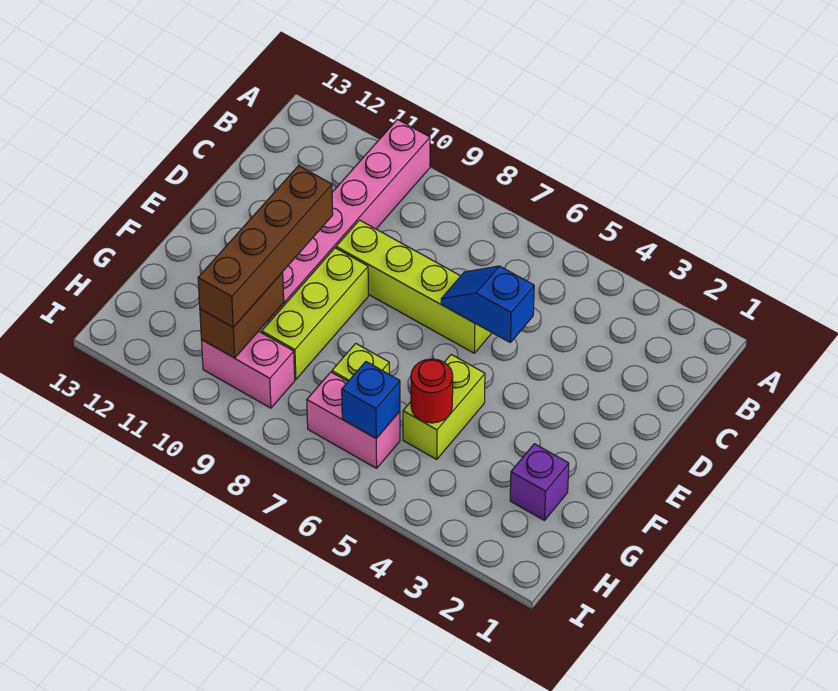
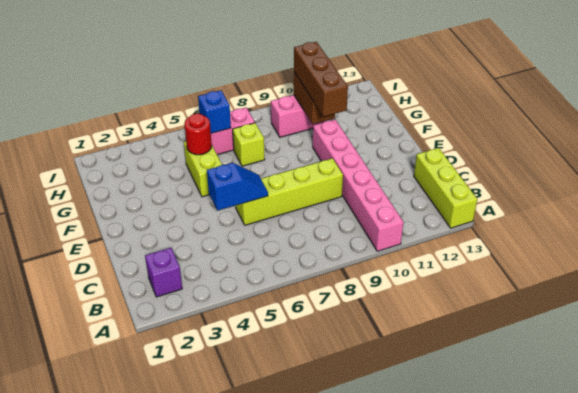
lime 1x3 brick [262,248,368,380] -> lime 1x3 brick moved to [414,148,477,228]
brown 1x4 brick [198,166,333,327] -> brown 1x3 brick [294,42,348,117]
purple 1x1 brick [510,444,569,520] -> purple 1x1 brick moved to [145,248,182,297]

